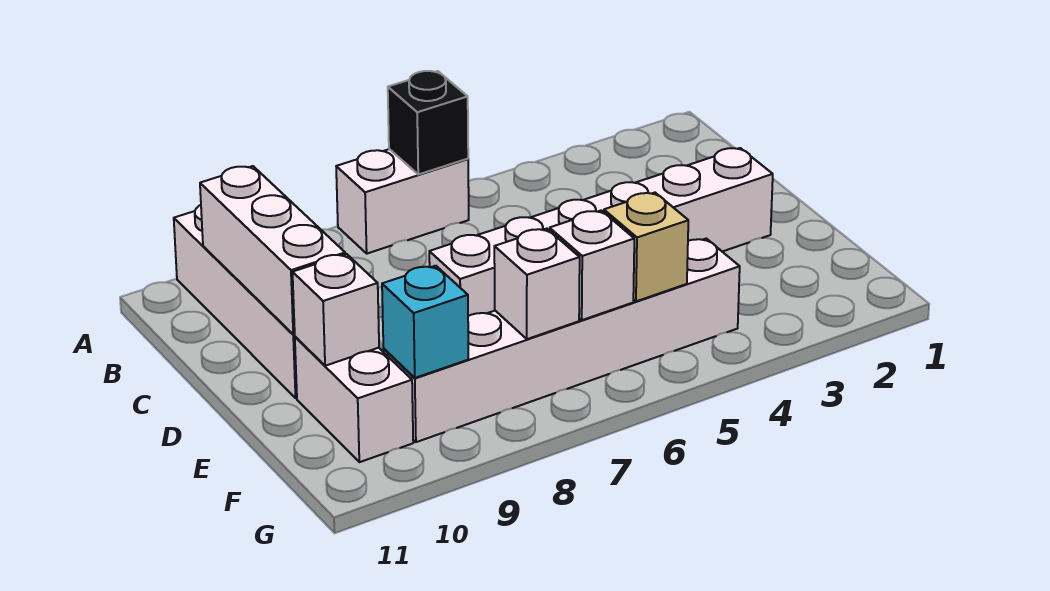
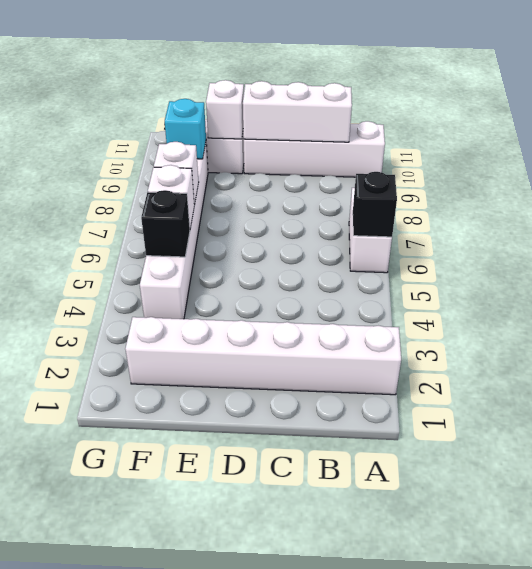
white 1x6 brick [429,148,773,316] -> white 1x6 brick turned to [125,317,401,395]
tan 1x1 brick [604,193,688,301] -> black 1x1 brick [141,190,190,257]

